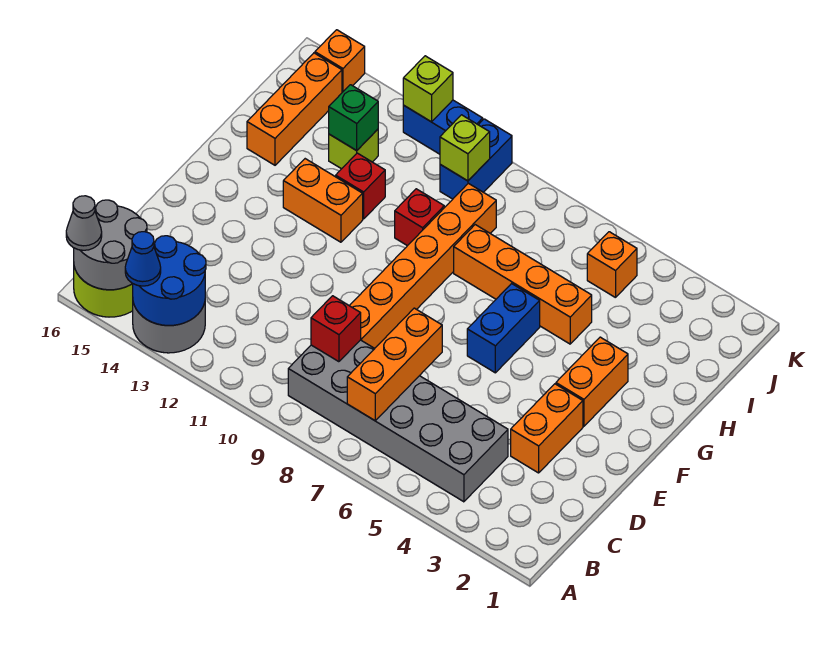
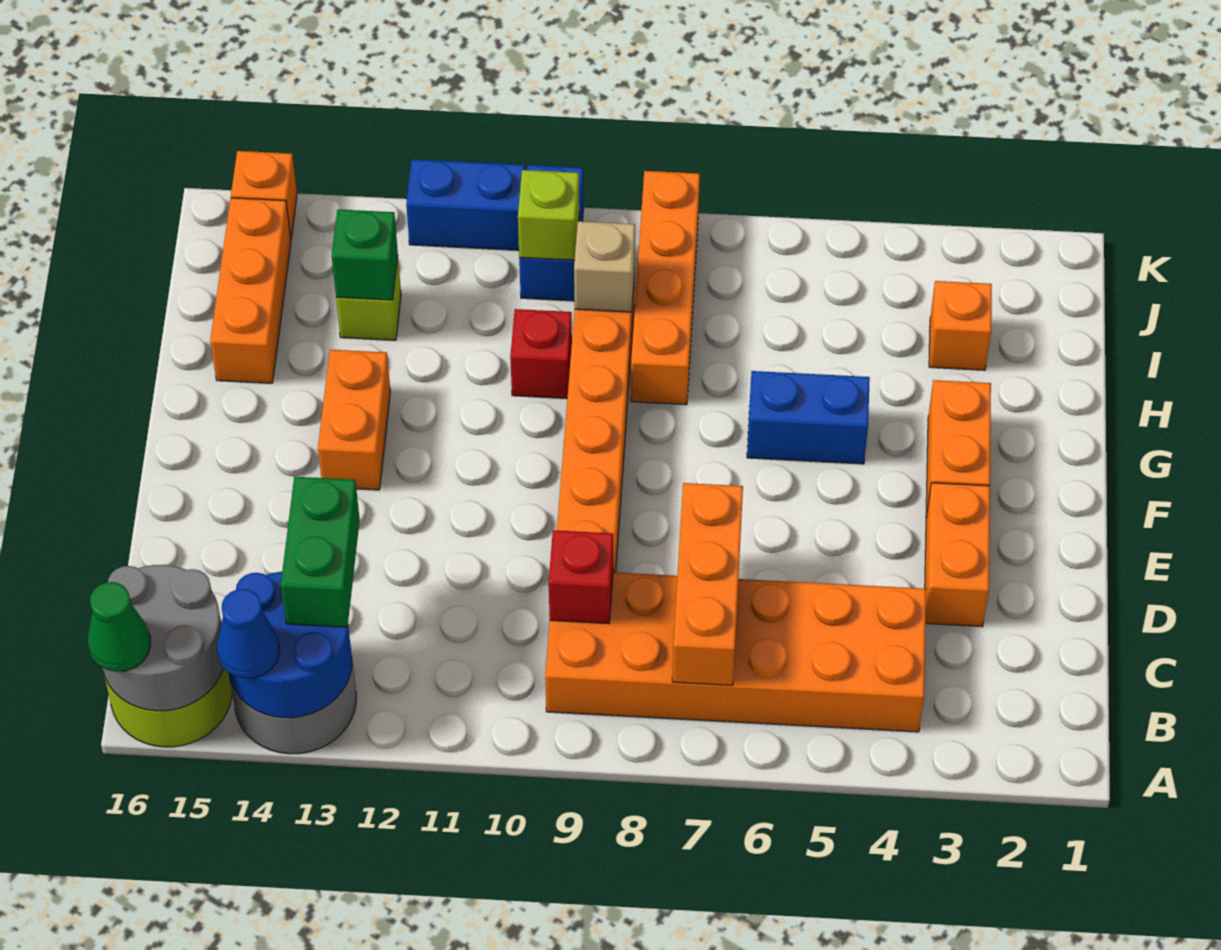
grey 1x1 cone [66,196,102,250] -> green 1x1 cone [88,582,151,672]
grey 2x6 brick [288,340,508,502] -> orange 2x6 brick [545,572,926,732]
none -> green 1x2 brick [281,477,360,627]
blue 1x2 brick [467,284,540,373] -> blue 1x2 brick turned to [747,371,870,464]
orange 1x2 brick [283,159,363,242] -> orange 1x2 brick turned to [318,350,390,490]
orange 1x4 brick [454,225,592,344] -> orange 1x4 brick turned to [631,171,700,405]
red 1x1 brick [336,153,385,219] -> none
none -> tan 1x1 brick [574,221,635,312]
orange 1x1 brick [587,232,637,298] -> orange 1x1 brick moved to [929,281,992,370]
lime 1x1 brick [403,56,453,122] -> none

